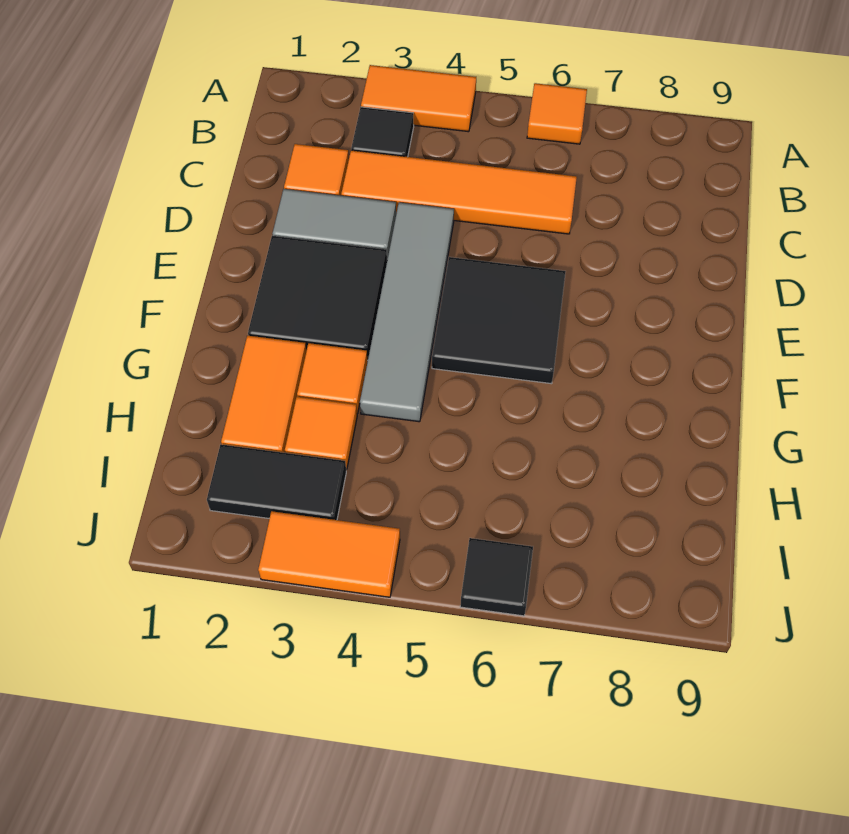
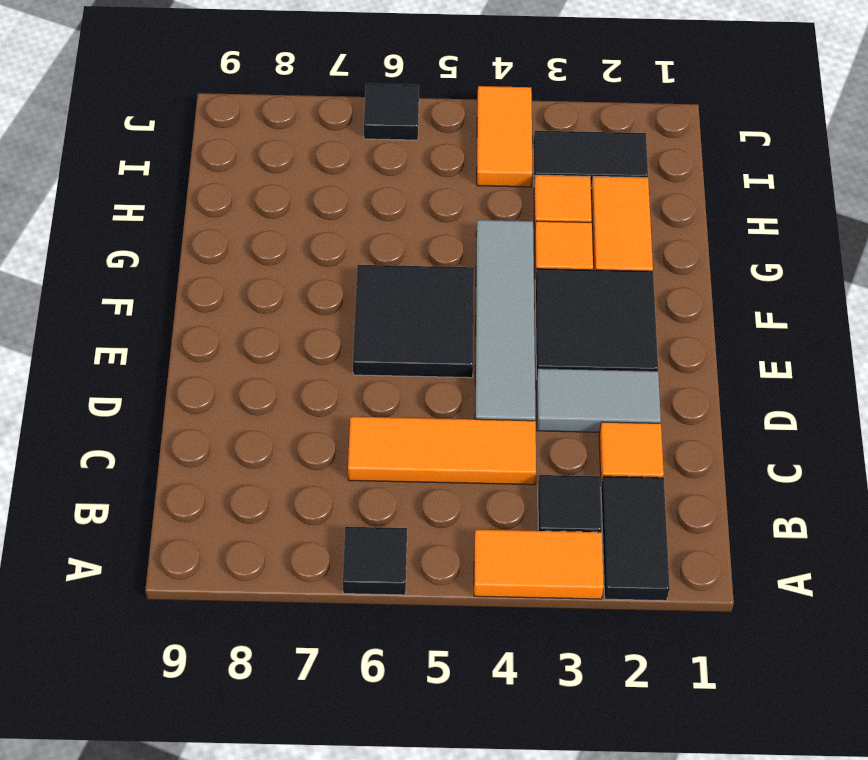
none -> black 1x2 tile [601,476,670,601]
orange 1x1 tile [527,83,587,144] -> black 1x1 tile [343,527,407,595]
orange 1x4 tile [341,150,577,234] -> orange 1x3 tile [348,417,536,485]
orange 1x2 tile [258,511,400,597] -> orange 1x2 tile turned to [477,86,532,187]

